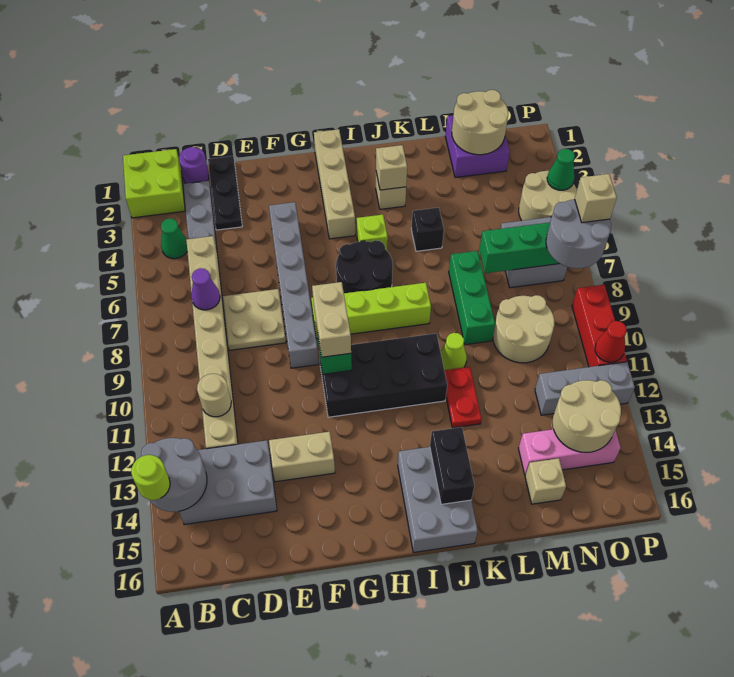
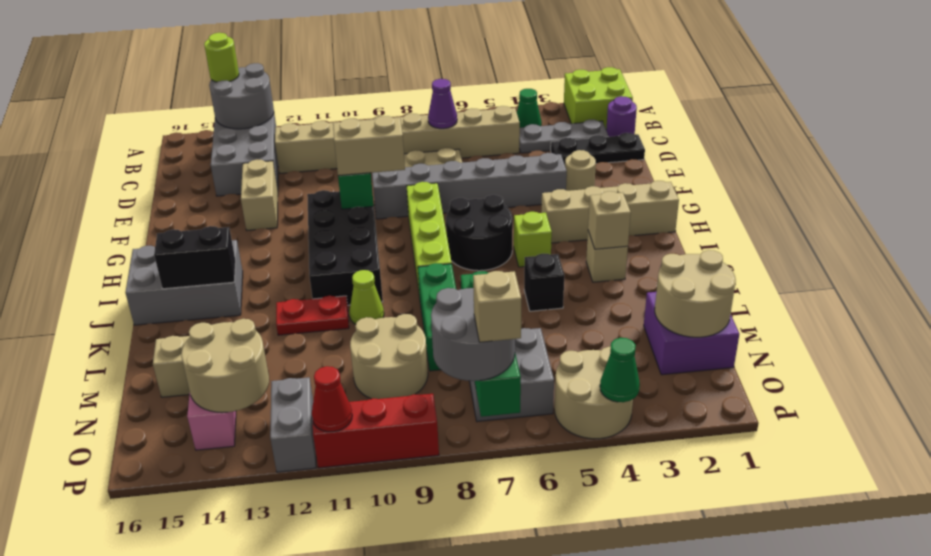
tan 1x1 round brick [197,374,231,417] -> tan 1x1 round brick moved to [565,150,596,191]
green 1x3 brick [449,251,495,345] -> green 1x3 brick turned to [418,263,456,371]
grey 1x3 brick [535,362,635,415] -> grey 1x2 brick [270,377,316,472]

